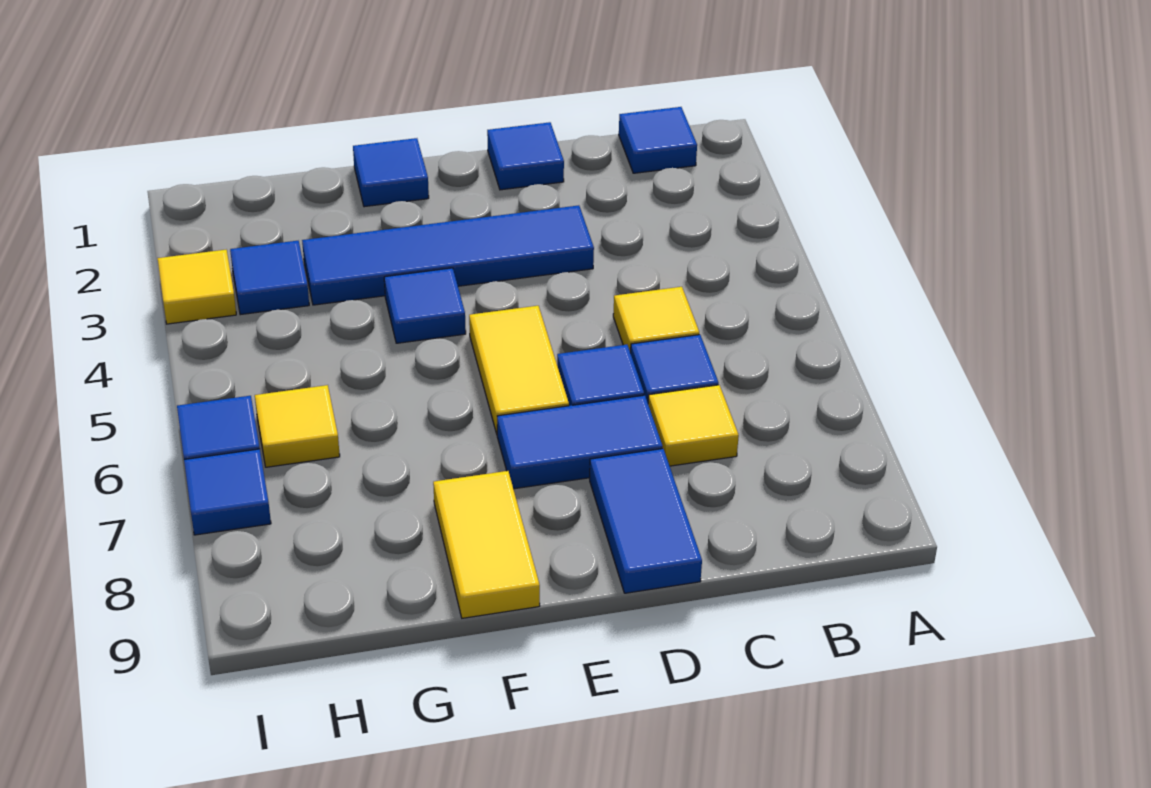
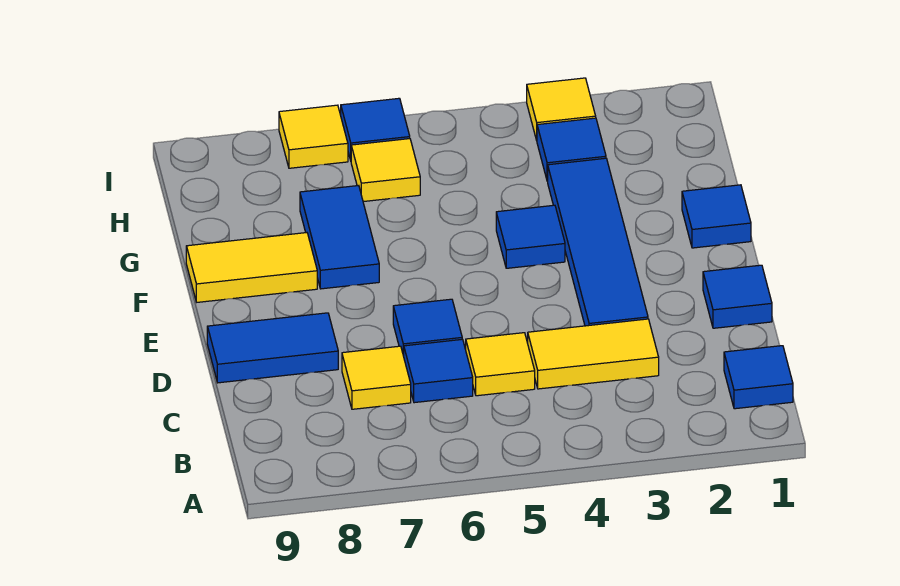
blue 1x2 tile [497,395,663,489] -> blue 1x2 tile moved to [300,186,379,289]
yellow 1x2 tile [469,306,569,434] -> yellow 1x2 tile moved to [528,319,659,389]
blue 1x1 tile [184,449,271,535] -> yellow 1x1 tile [279,105,348,168]

